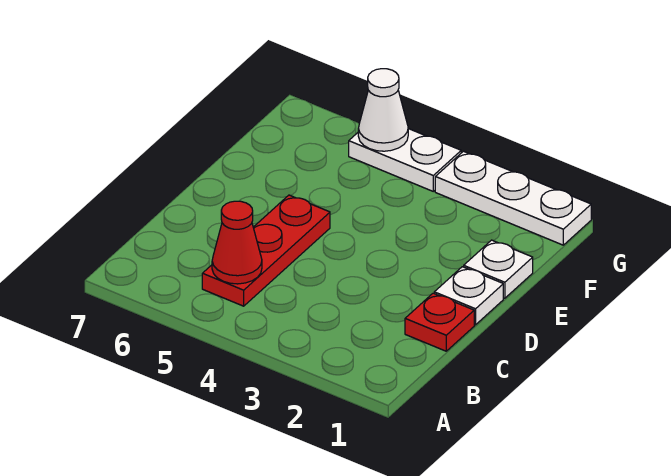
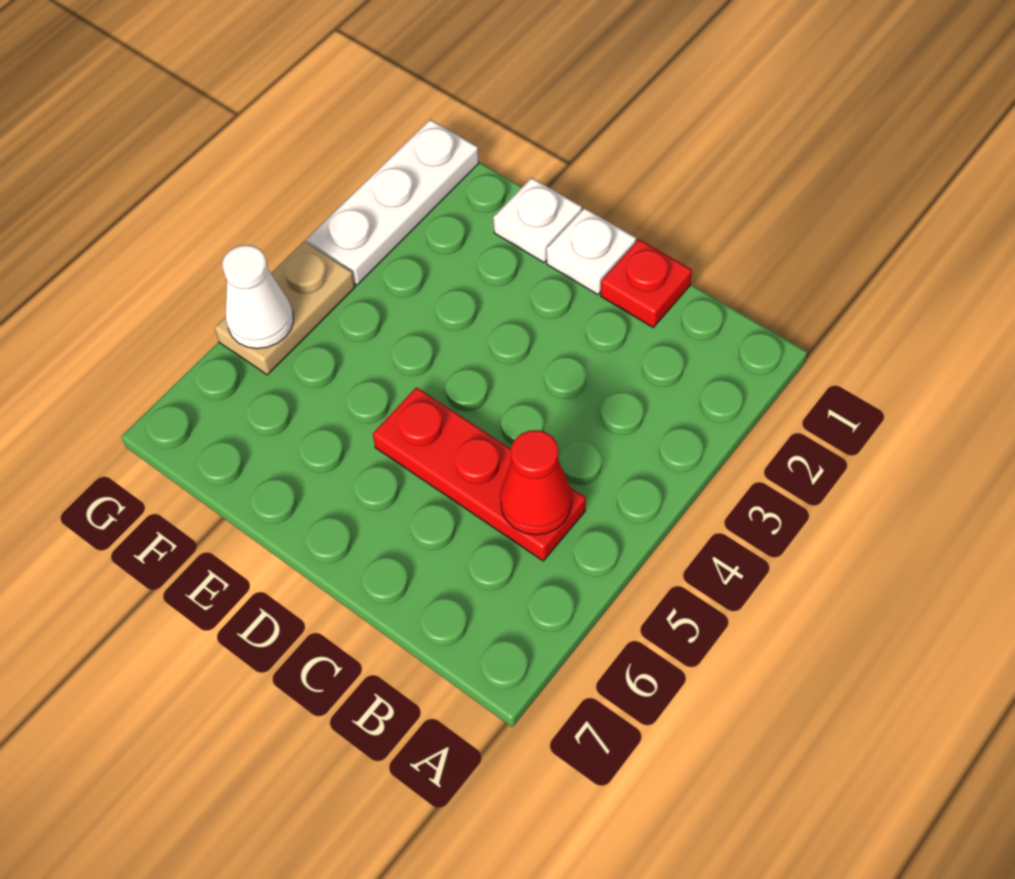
white 1x2 plate [349,129,461,191] -> tan 1x2 plate [215,242,355,375]

